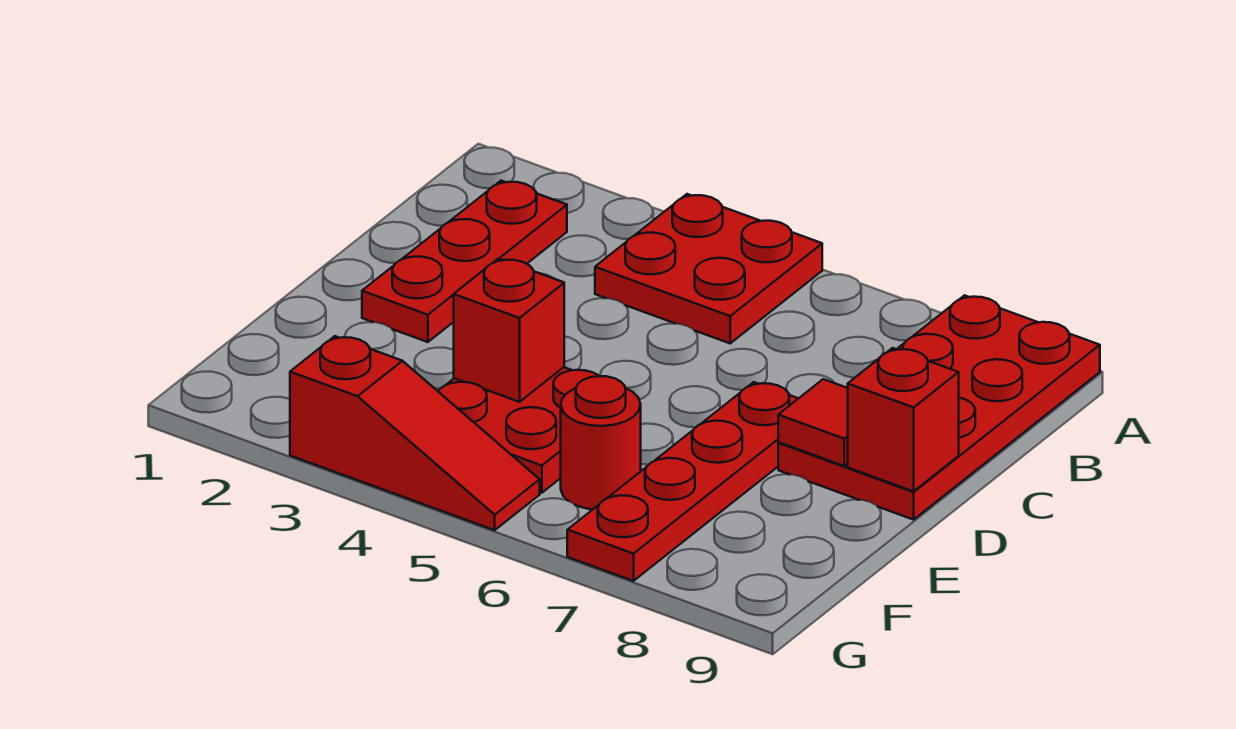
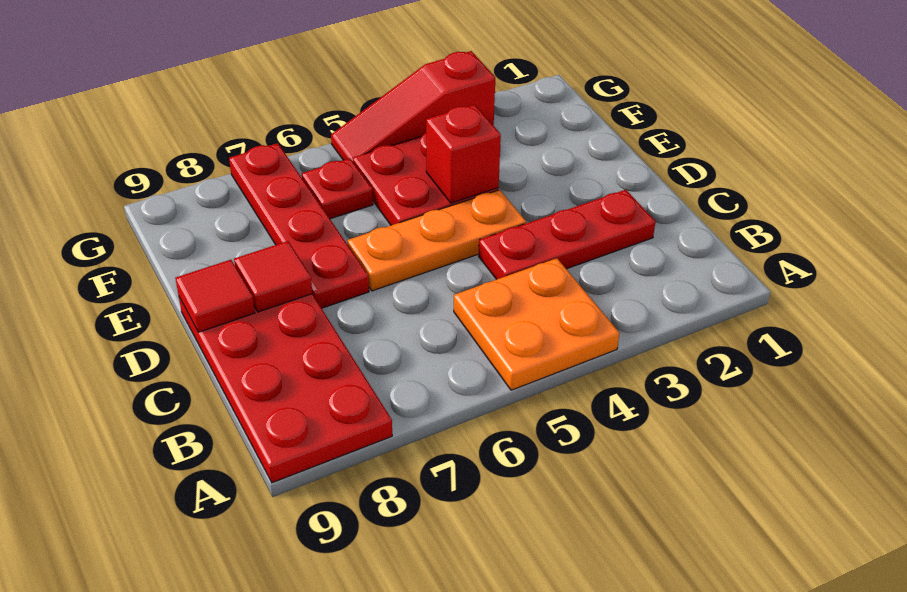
red 2x2 plate [595,194,822,343] -> orange 2x2 plate [454,258,619,390]
red 1x3 plate [362,181,567,342] -> red 1x3 plate turned to [479,190,655,279]
none -> orange 1x3 plate [347,190,526,291]
red 1x1 brick [848,348,959,491] -> red 1x1 tile [175,260,255,332]
red 1x1 round brick [561,376,641,509] -> red 1x1 plate [302,158,373,219]

